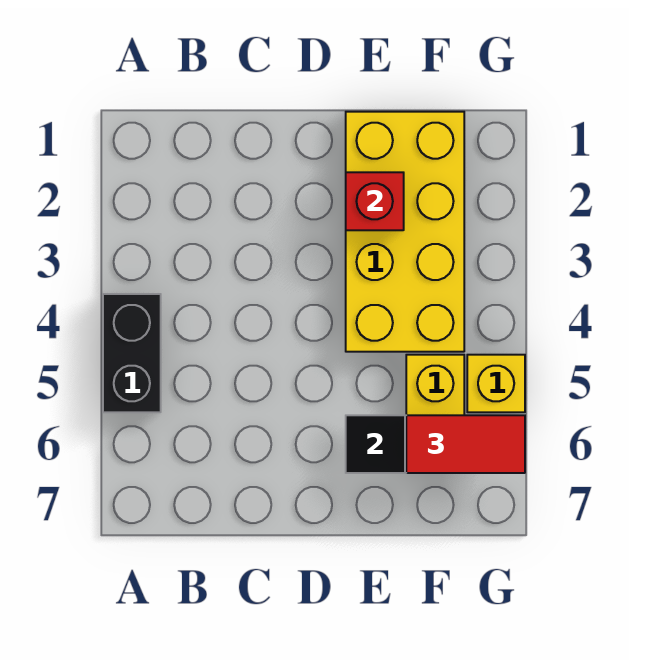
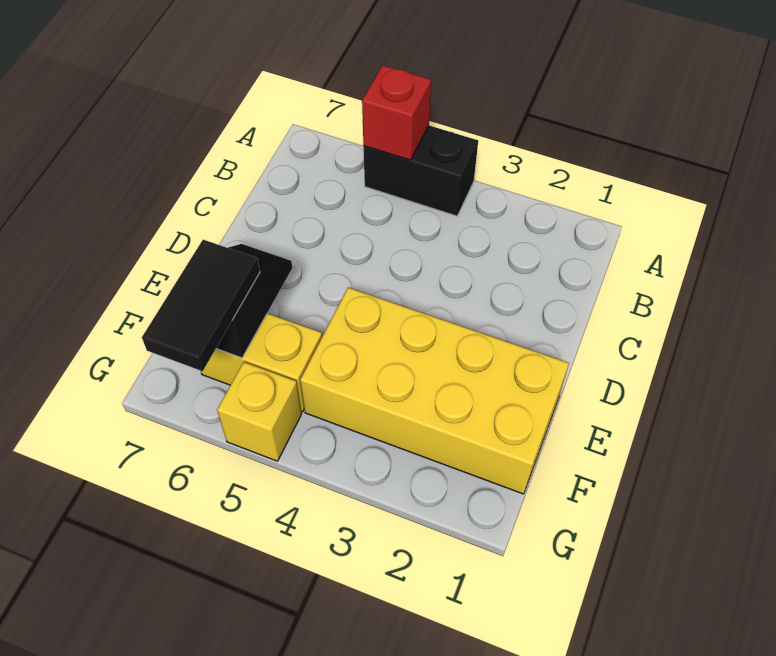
red 1x1 brick [346,172,404,230] -> red 1x1 brick moved to [362,65,431,160]
red 1x2 tile [406,415,525,473] -> black 1x2 tile [142,240,260,371]

